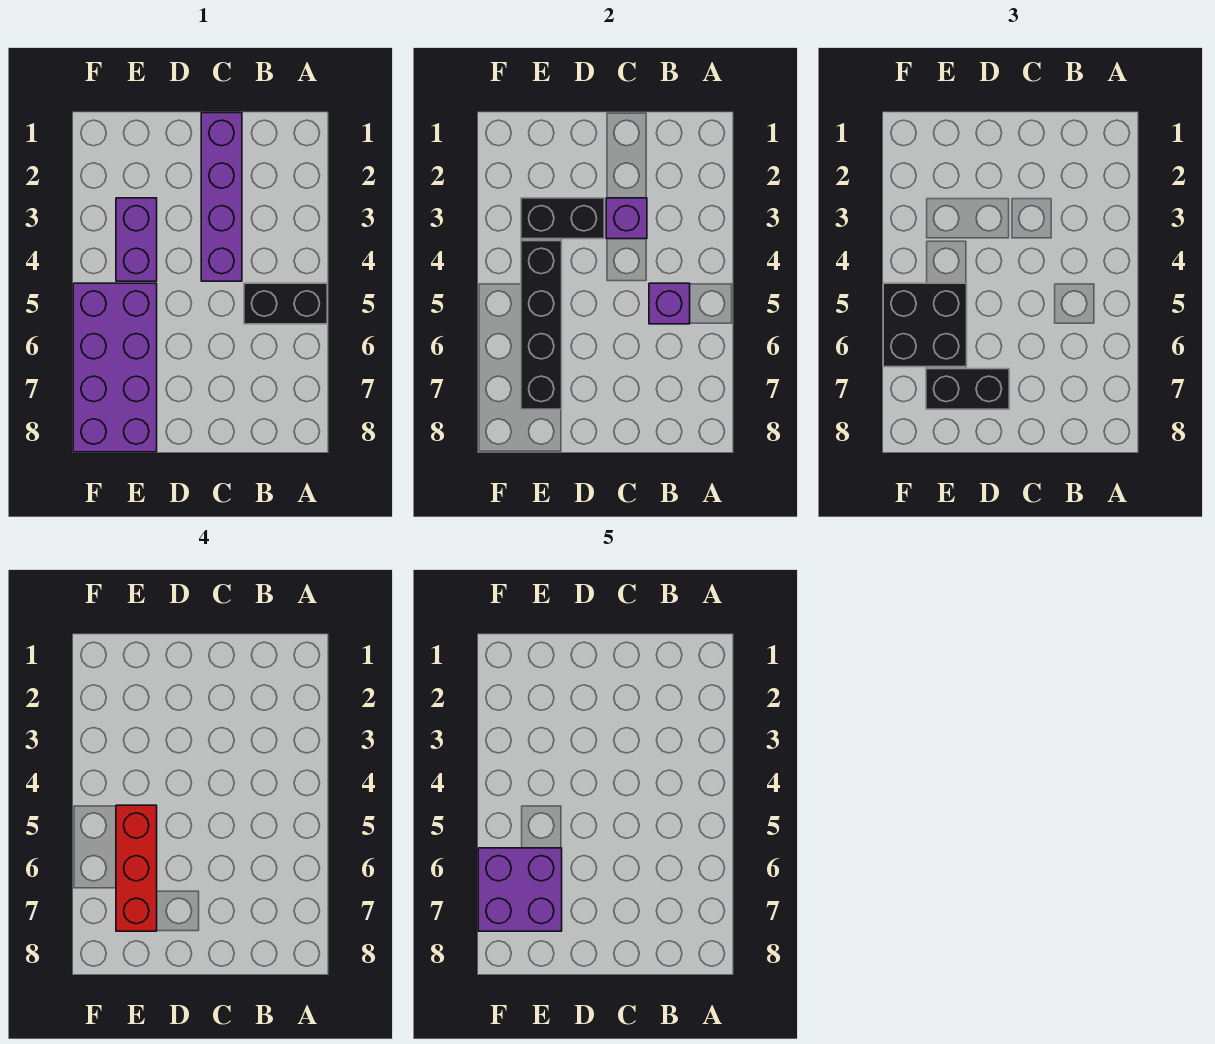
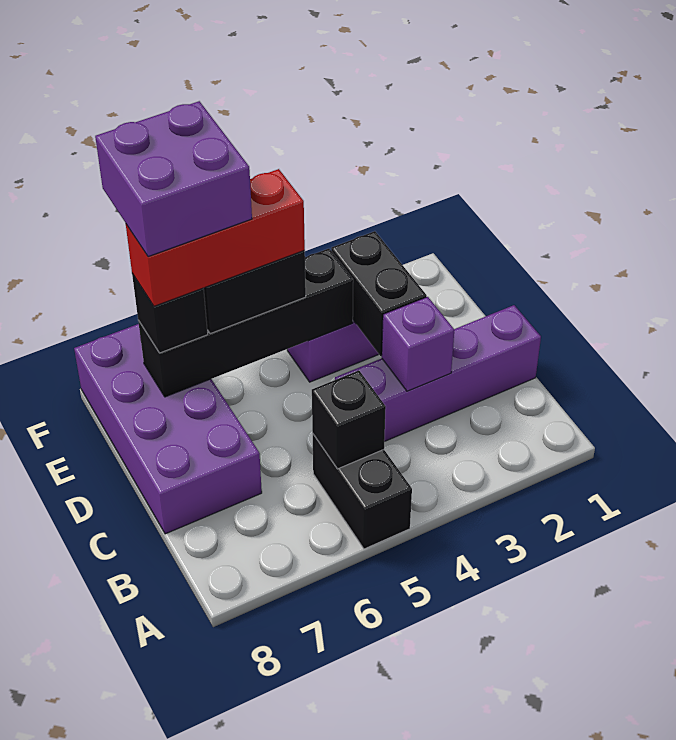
purple 1x1 brick [649,283,690,324] -> black 1x1 brick [312,371,386,469]
black 1x2 brick [926,369,1009,409] -> black 1x1 brick [132,274,208,353]
purple 2x4 brick [73,283,157,452] -> purple 2x4 brick turned to [74,324,262,534]

